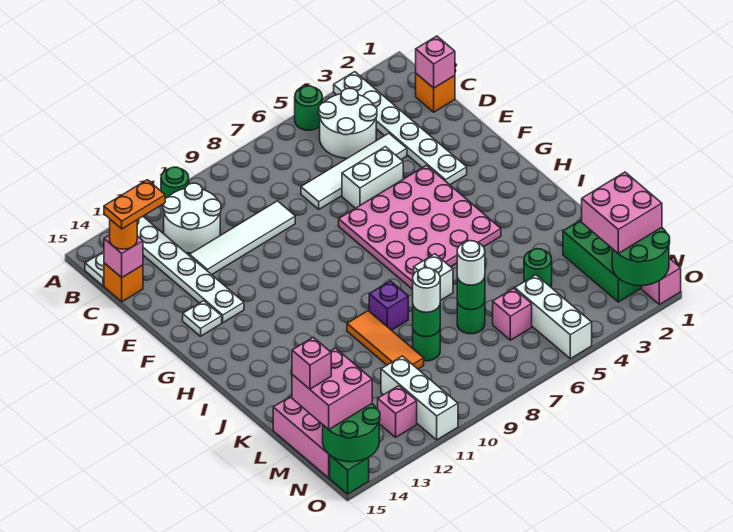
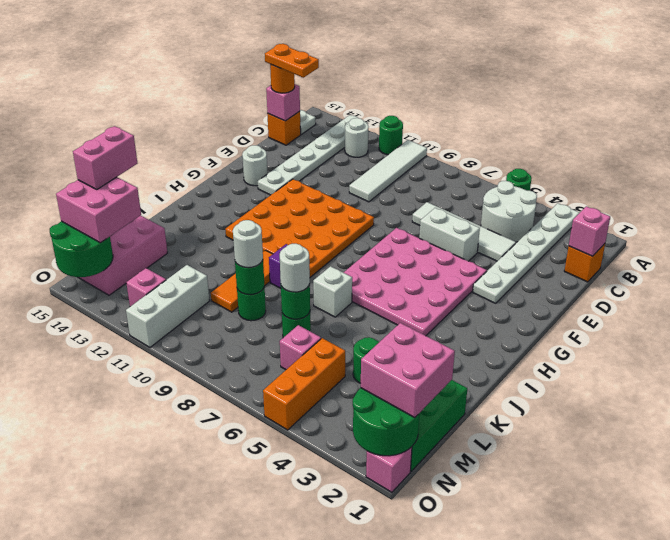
white 2x2 round brick [163,183,221,253] -> white 1x1 round brick [345,118,368,157]
white 1x4 tile [190,201,295,275] -> white 1x4 tile turned to [349,140,427,202]
none -> orange 4x4 plate [225,179,374,277]
white 1x1 plate [183,301,222,336] -> white 1x1 round brick [242,145,268,186]
white 1x3 brick [515,275,592,359] -> orange 1x3 brick [263,338,345,430]
pink 1x1 brick [292,337,331,389] -> pink 1x2 brick [73,126,137,189]
green 1x1 brick [330,455,369,494] -> none

